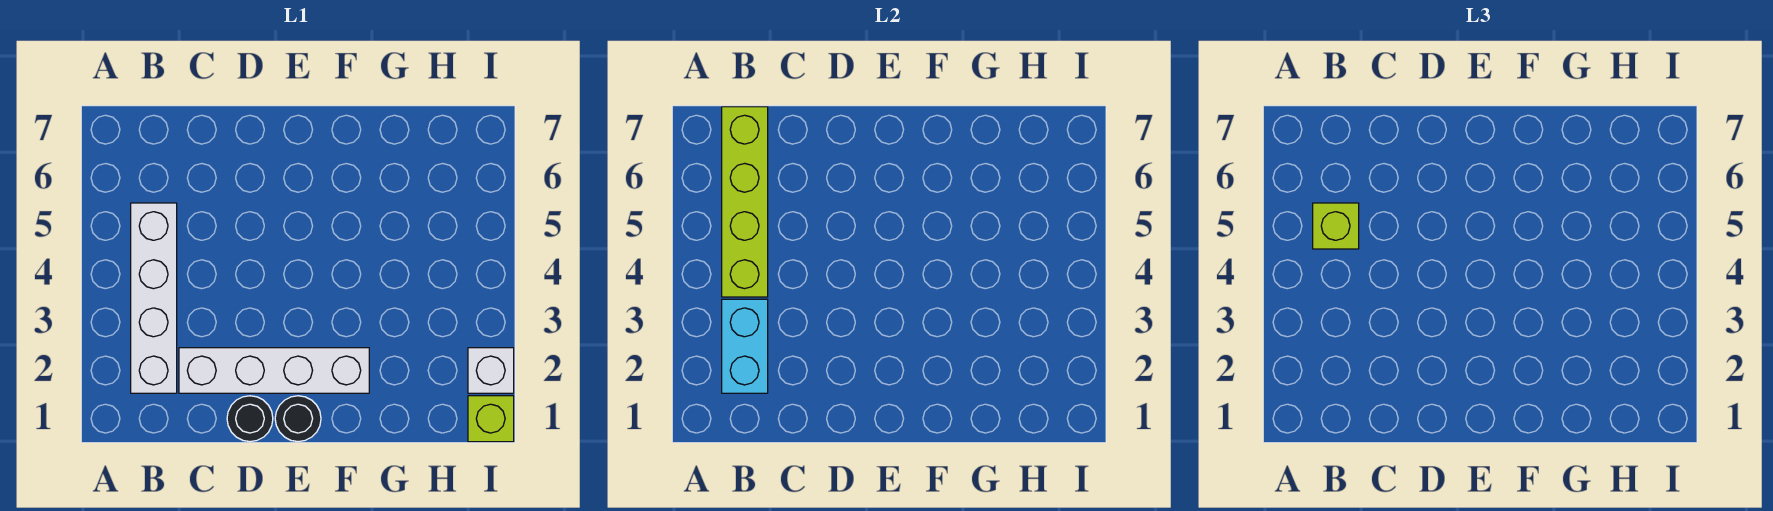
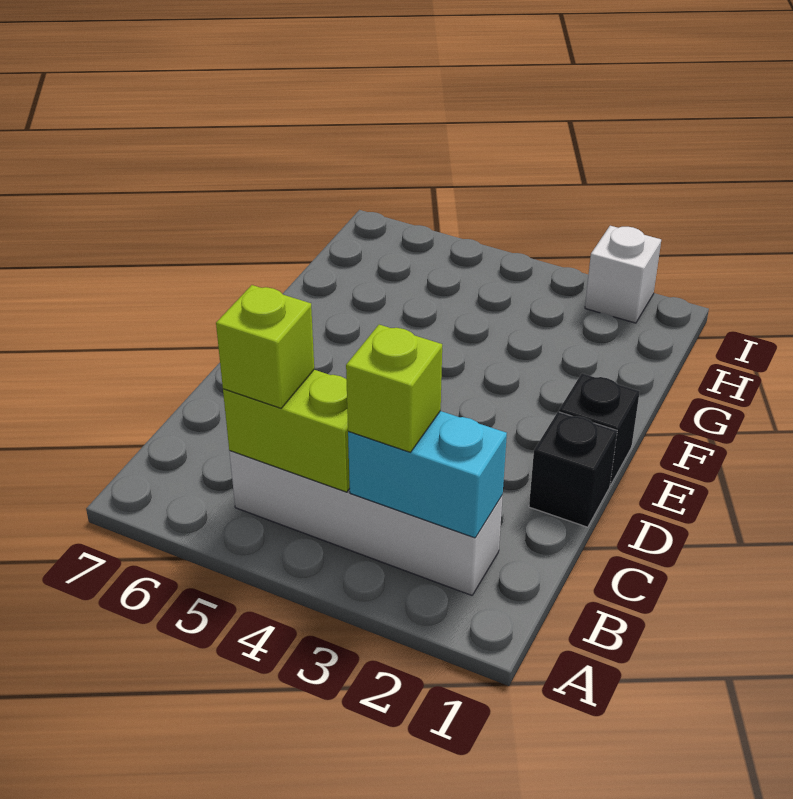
lime 1x4 brick [722,107,768,297] -> lime 1x2 brick [223,370,350,492]
white 1x4 brick [179,348,369,393] -> none
black 1x1 round brick [227,396,273,442] -> black 1x1 brick [529,412,617,527]
black 1x1 round brick [275,396,321,442] -> black 1x1 brick [559,374,640,485]
lime 1x1 brick [468,396,514,442] -> lime 1x1 brick moved to [346,325,442,452]

